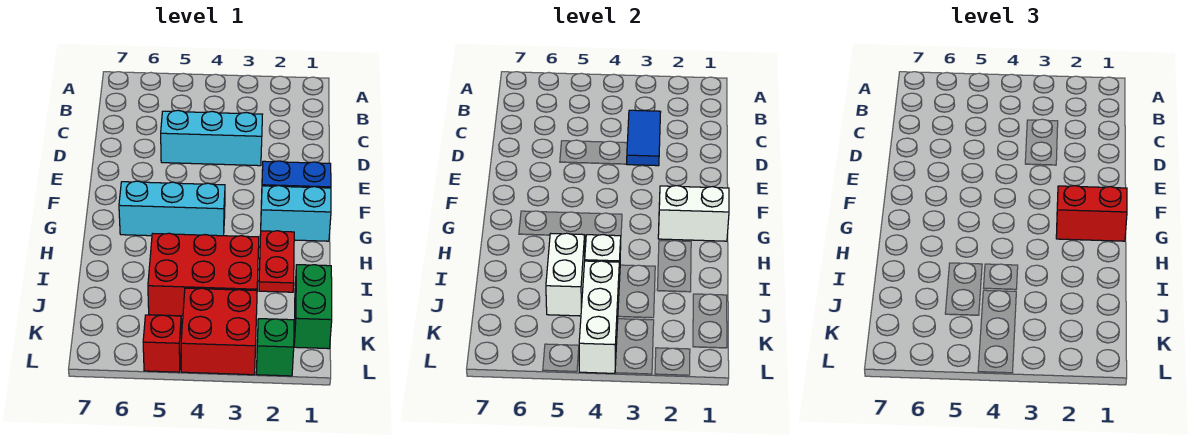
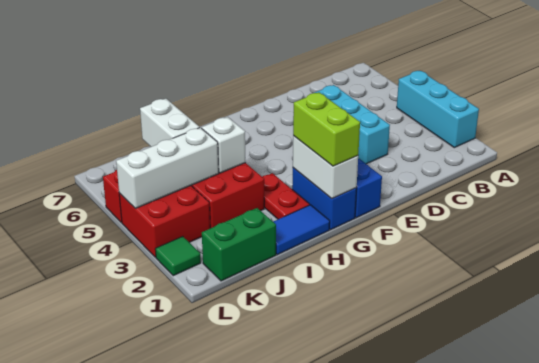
blue 1x2 tile [627,110,661,166] -> blue 1x2 tile moved to [273,205,330,255]
cyan 1x2 brick [261,186,331,241] -> blue 1x2 brick [292,168,357,230]
red 1x2 brick [1056,186,1127,241] -> lime 1x2 brick [293,92,360,166]
cyan 1x3 brick [119,181,225,236] -> cyan 1x3 brick moved to [397,71,479,148]
red 1x2 plate [259,231,294,292] -> red 1x2 plate turned to [262,173,310,219]
white 1x2 brick [546,233,585,316] -> white 1x2 brick turned to [140,99,200,147]
green 1x1 brick [256,319,294,376] -> green 1x1 tile [155,236,201,276]

